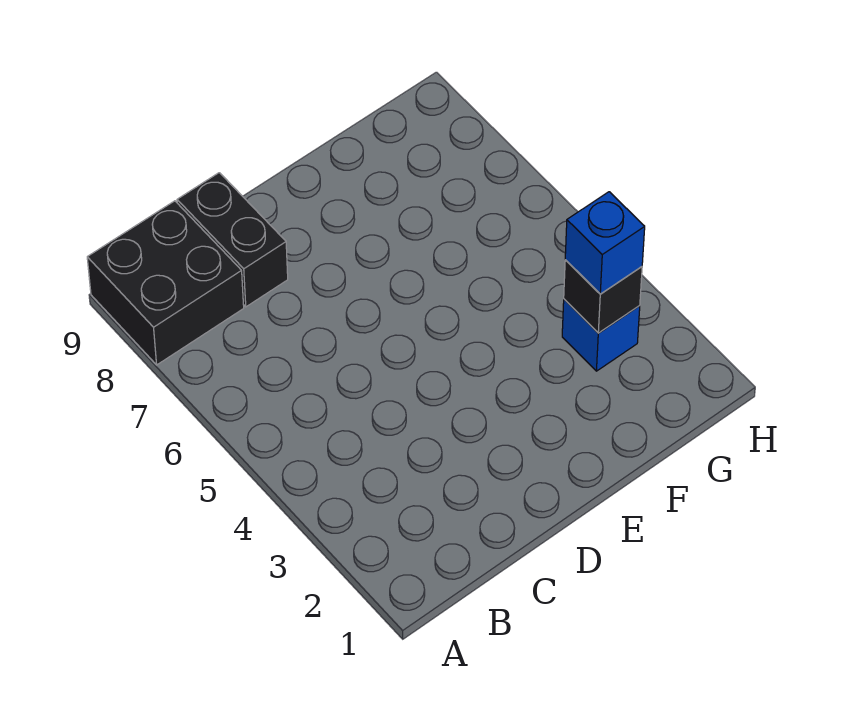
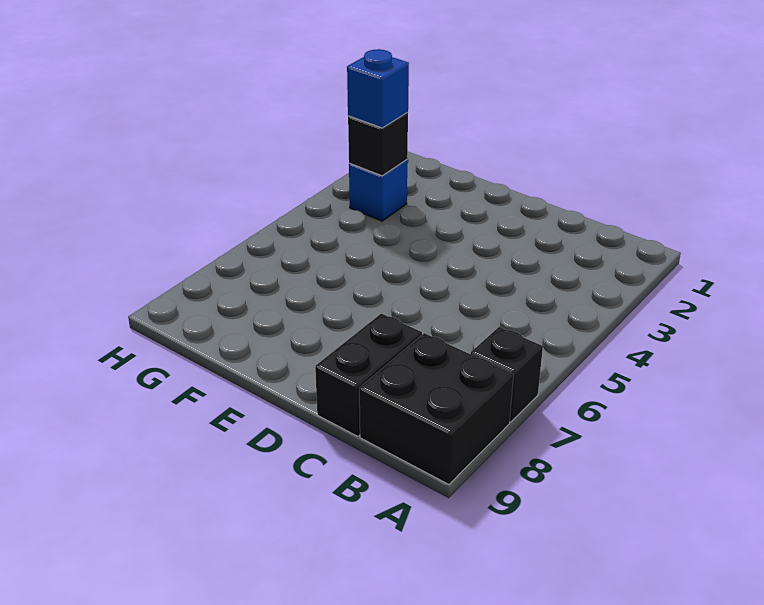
none -> black 1x1 brick [471,327,543,422]

